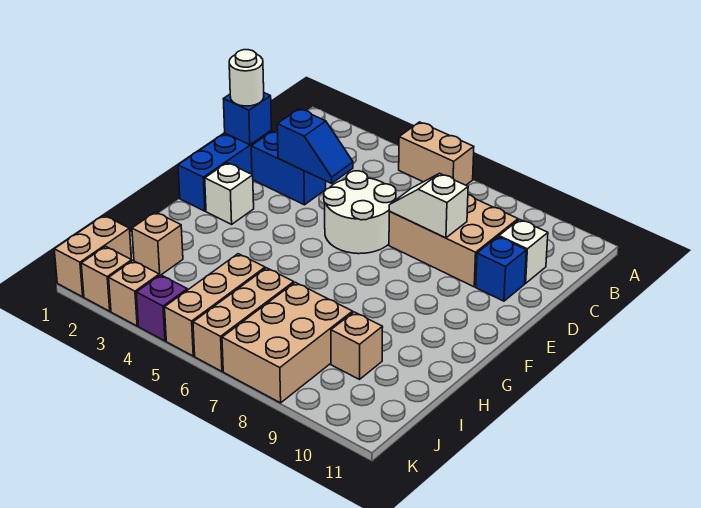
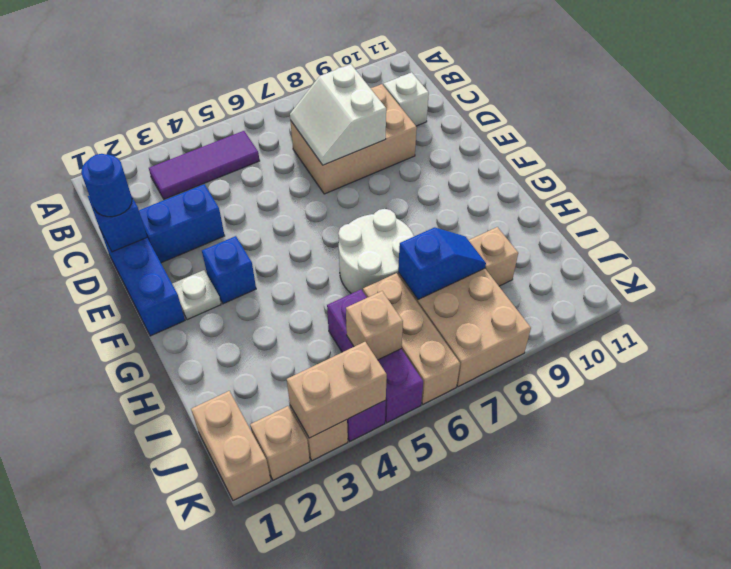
tan 1x2 brick [399,122,474,185] -> tan 1x2 brick moved to [287,342,387,438]
none -> purple 1x3 tile [149,131,260,199]
white 1x1 round brick [229,50,264,106] -> blue 1x1 round brick [81,154,132,217]
blue 1x2 slope [277,109,353,183] -> blue 1x2 slope moved to [398,227,486,300]
white 2x2 round brick [324,171,396,254] -> white 2x2 round brick moved to [338,209,414,294]
white 1x2 slope [389,173,468,238] -> white 2x2 slope [290,64,386,165]
blue 1x1 brick [476,237,526,301] -> blue 1x1 brick moved to [202,236,256,304]
white 1x1 brick [205,163,254,224] -> white 1x1 plate [172,270,221,320]
tan 1x1 brick [132,212,183,275] -> tan 1x1 brick moved to [346,291,403,360]
tan 1x3 brick [165,254,265,356] -> purple 1x3 brick [327,290,423,423]

